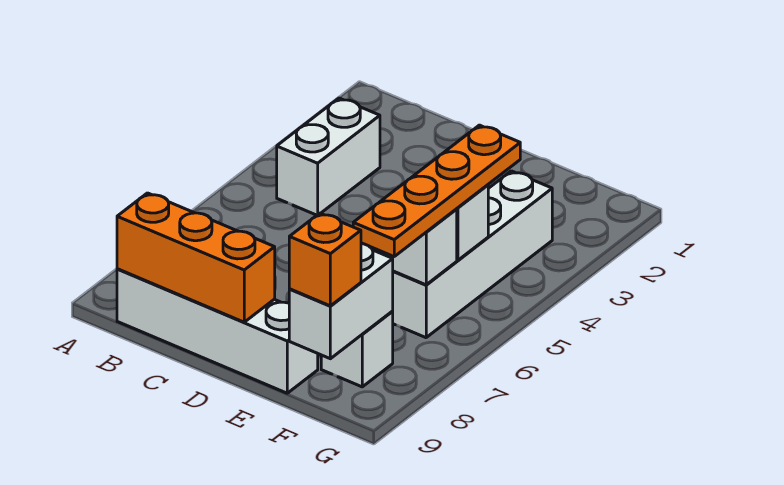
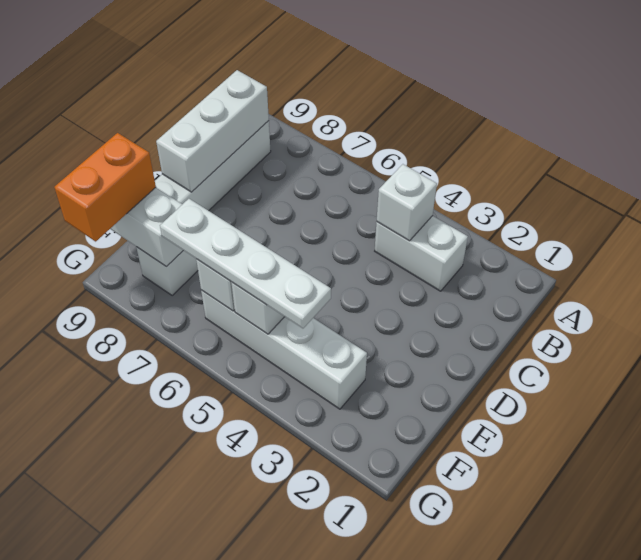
none -> white 1x1 brick [377,164,437,241]
orange 1x3 brick [117,193,275,322] -> white 1x3 brick [156,70,269,192]
orange 1x4 plate [353,125,520,256] -> white 1x4 plate [160,199,331,328]
orange 1x1 brick [289,213,361,306] -> orange 1x2 brick [54,133,156,241]

